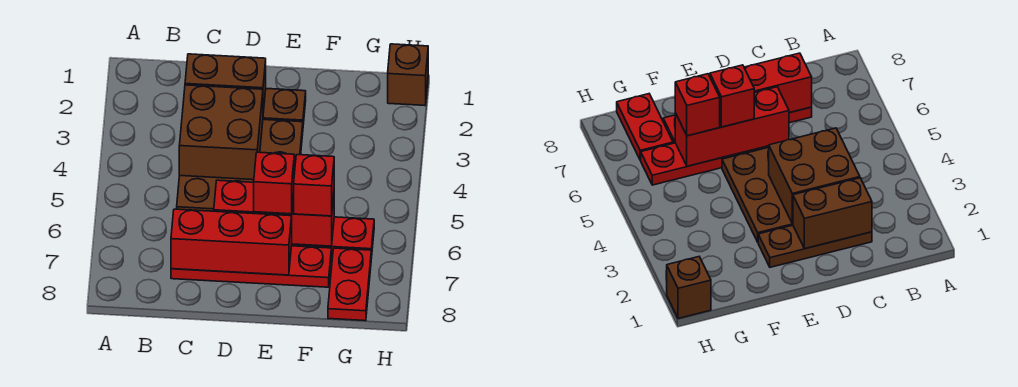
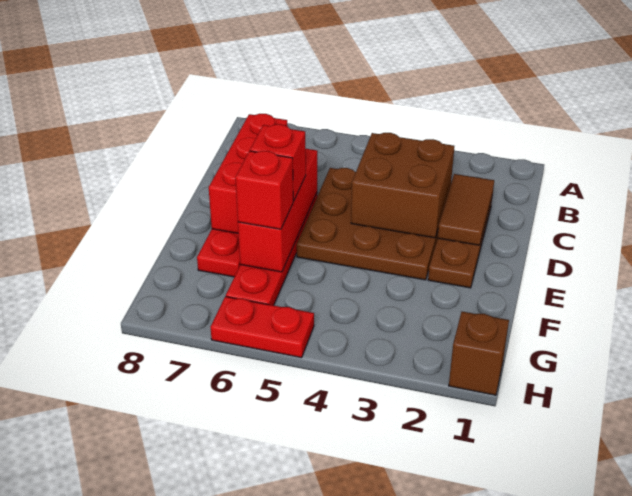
brown 1x2 brick [185,54,266,113] -> brown 1x2 tile [438,174,494,245]
red 1x2 plate [328,248,371,321] -> red 1x2 plate moved to [211,297,314,358]

